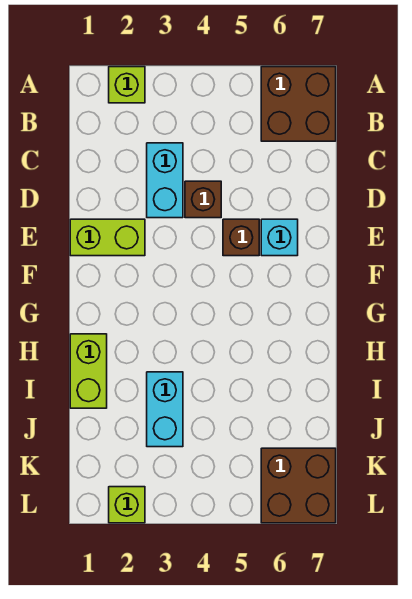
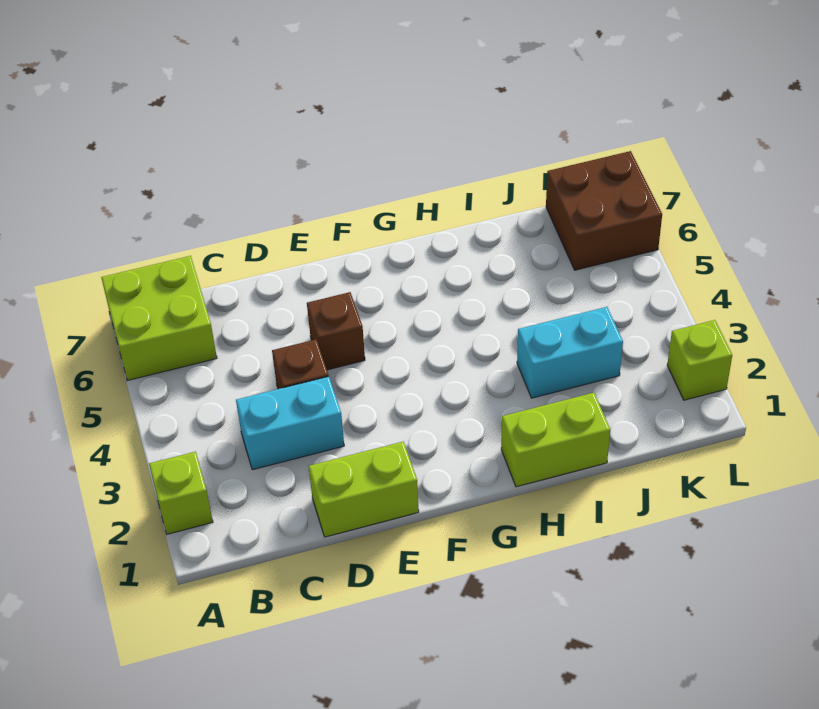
brown 2x2 brick [261,67,336,141] -> lime 2x2 brick [101,256,217,381]
lime 1x2 brick [70,219,145,256] -> lime 1x2 brick turned to [309,442,419,537]
cyan 1x1 brick [261,219,298,256] -> none

